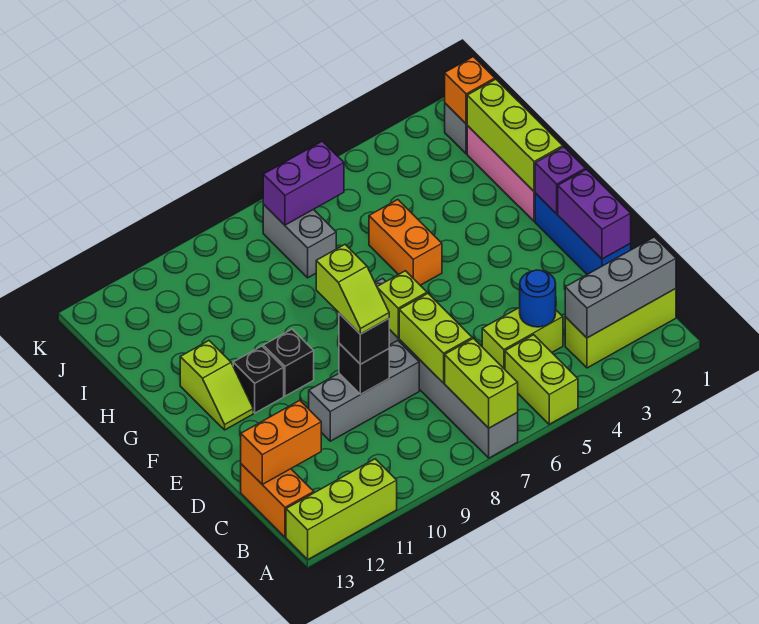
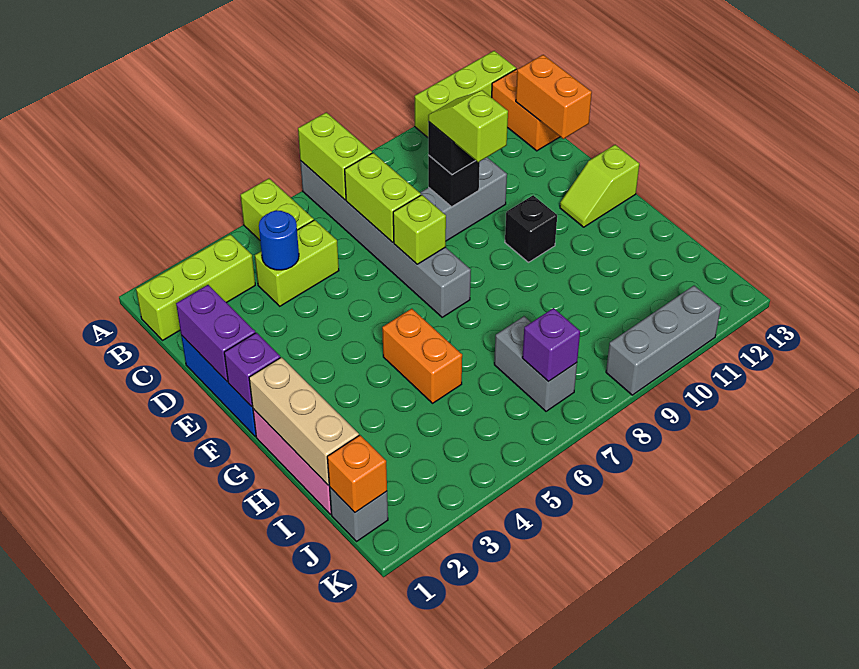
grey 1x3 brick [565,237,676,338] -> grey 1x3 brick moved to [606,286,721,395]
orange 1x2 brick [241,400,321,484] -> orange 1x2 brick turned to [516,55,592,139]
black 1x1 brick [233,346,284,413] -> none
lime 1x2 slope [180,341,253,430] -> lime 1x2 slope turned to [560,145,639,227]
lime 1x3 brick [467,79,563,191] -> tan 1x3 brick [249,357,359,485]
purple 1x2 brick [263,141,344,225] -> purple 1x1 brick [522,308,580,381]

